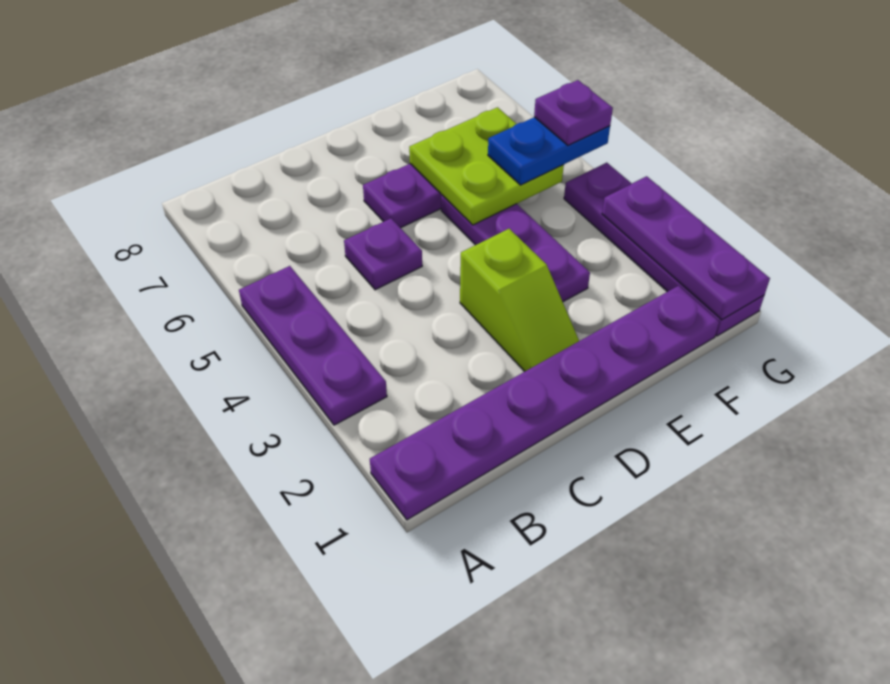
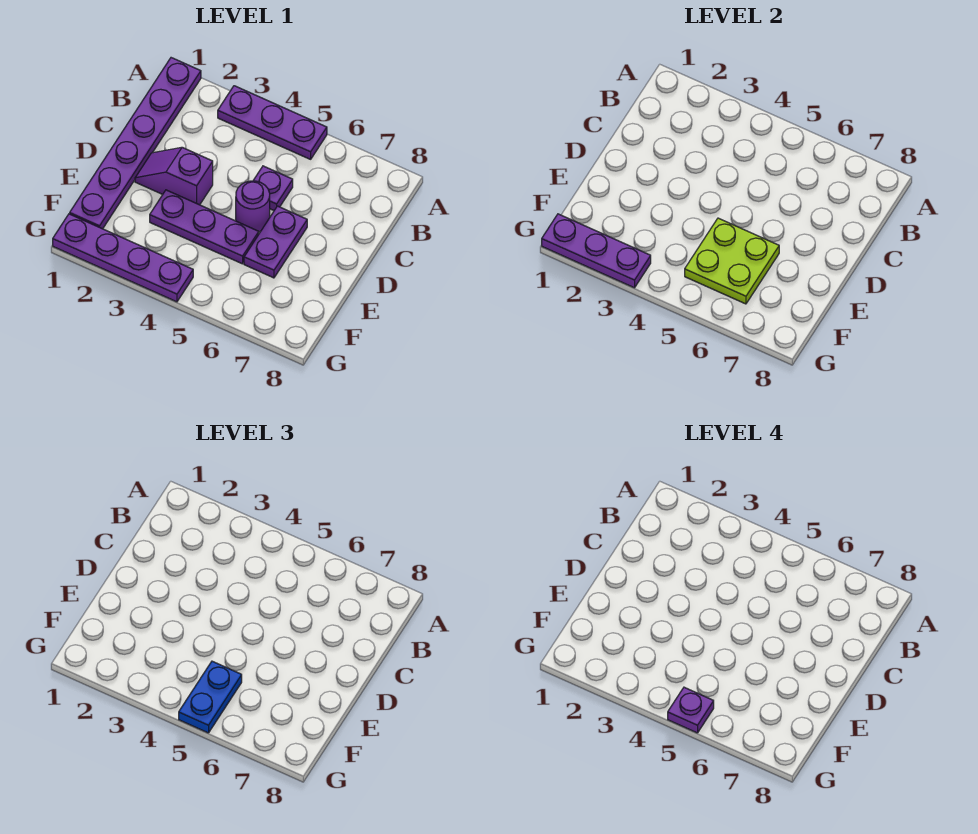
lime 1x2 slope [460,229,579,372] -> purple 1x2 slope [135,147,213,205]
none -> purple 1x1 round brick [236,181,270,232]

